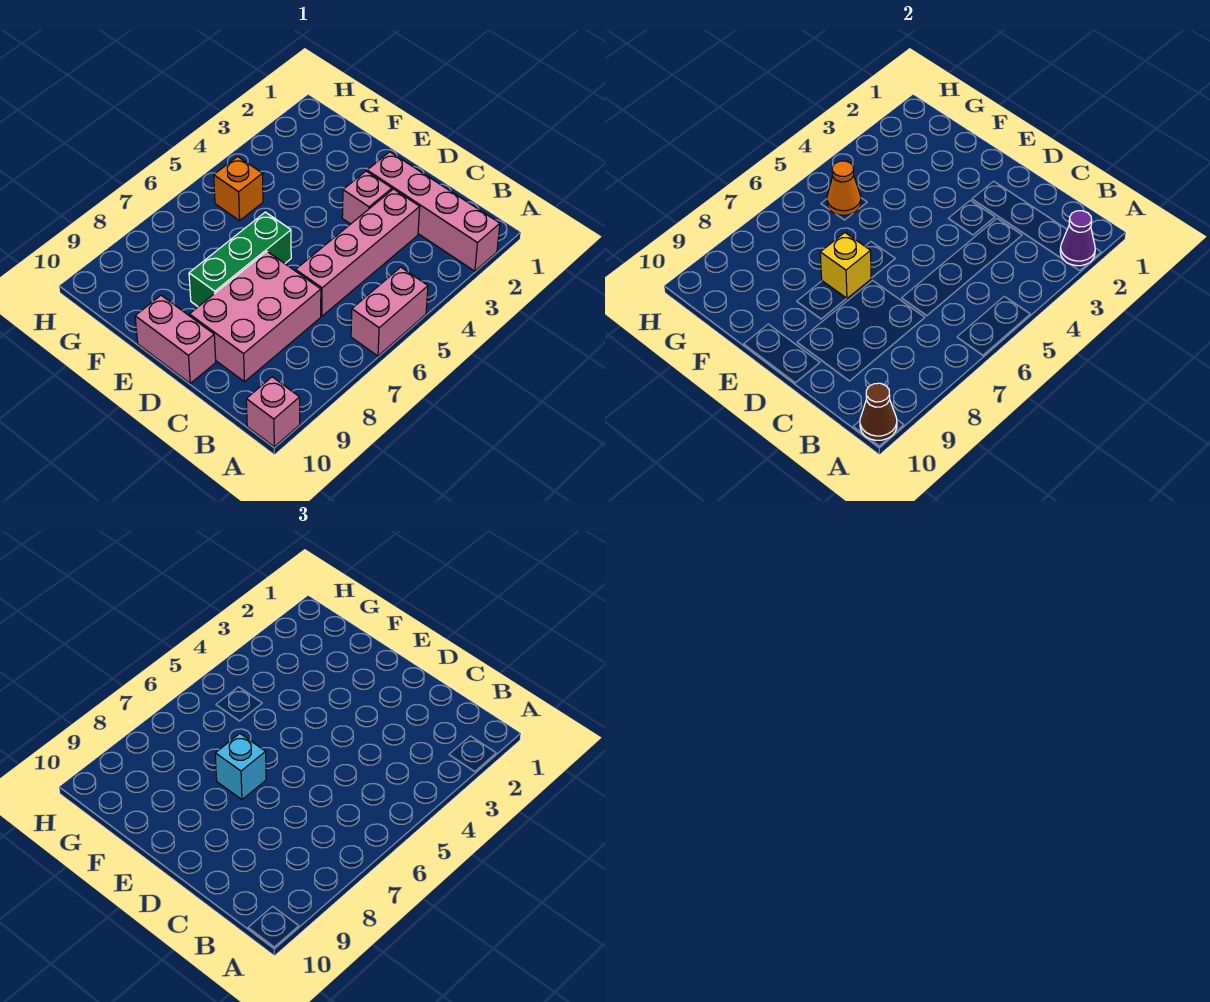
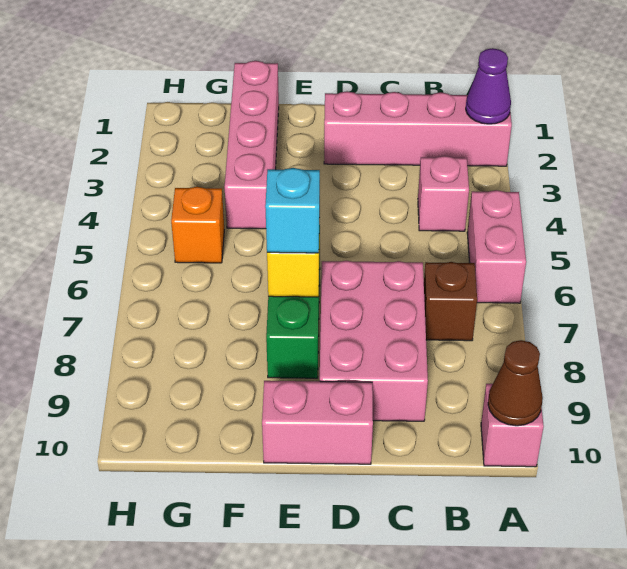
none -> brown 1x1 brick [424,262,477,341]
pink 1x4 brick [296,189,420,316] -> pink 1x4 brick moved to [225,61,279,229]
pink 1x1 brick [342,171,392,224] -> pink 1x1 brick moved to [418,156,469,231]
orange 1x1 cone [827,161,861,215] -> none

